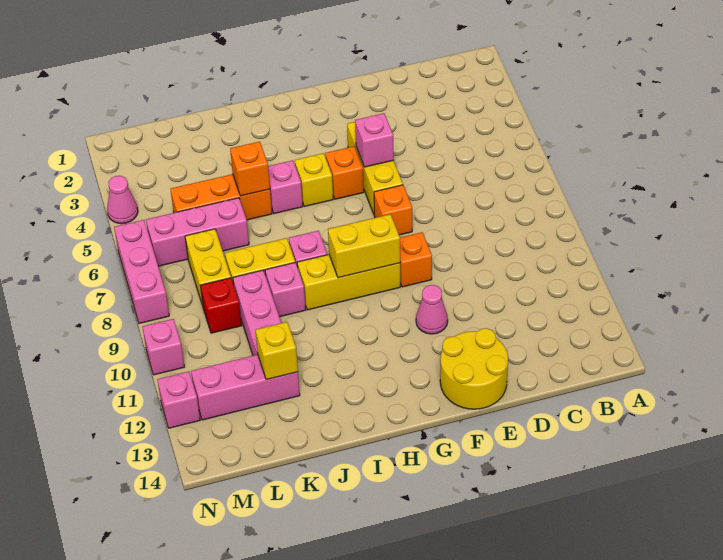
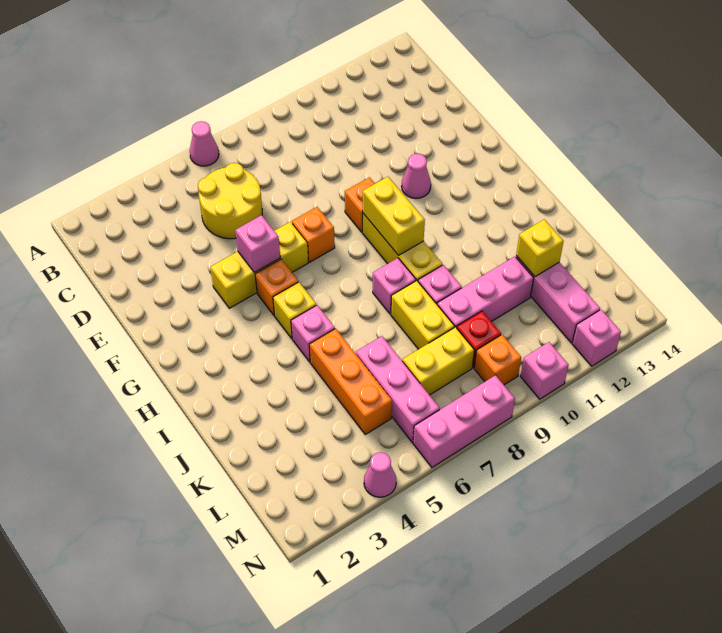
none -> pink 1x1 cone [190,121,219,166]
yellow 2x2 round brick [440,328,508,409] -> yellow 2x2 round brick moved to [198,163,262,239]
orange 1x1 brick [230,142,270,196] -> orange 1x1 brick moved to [474,335,521,385]

